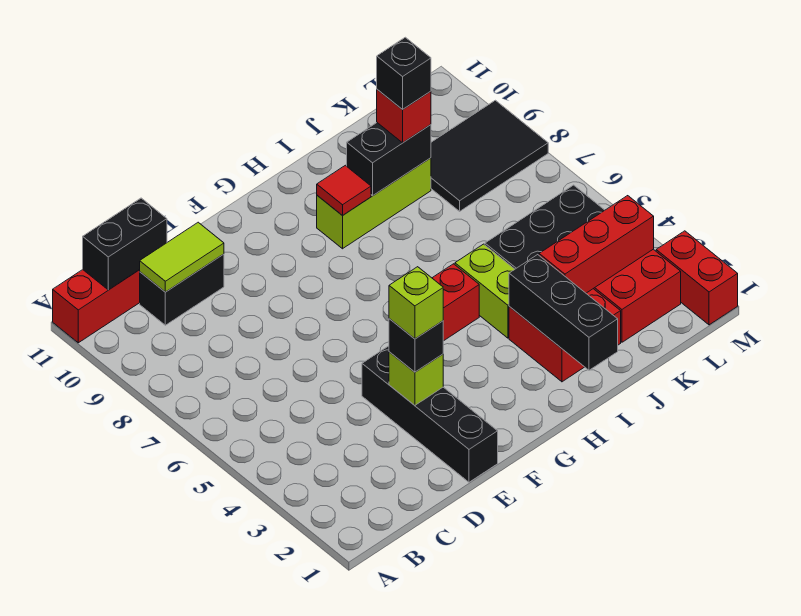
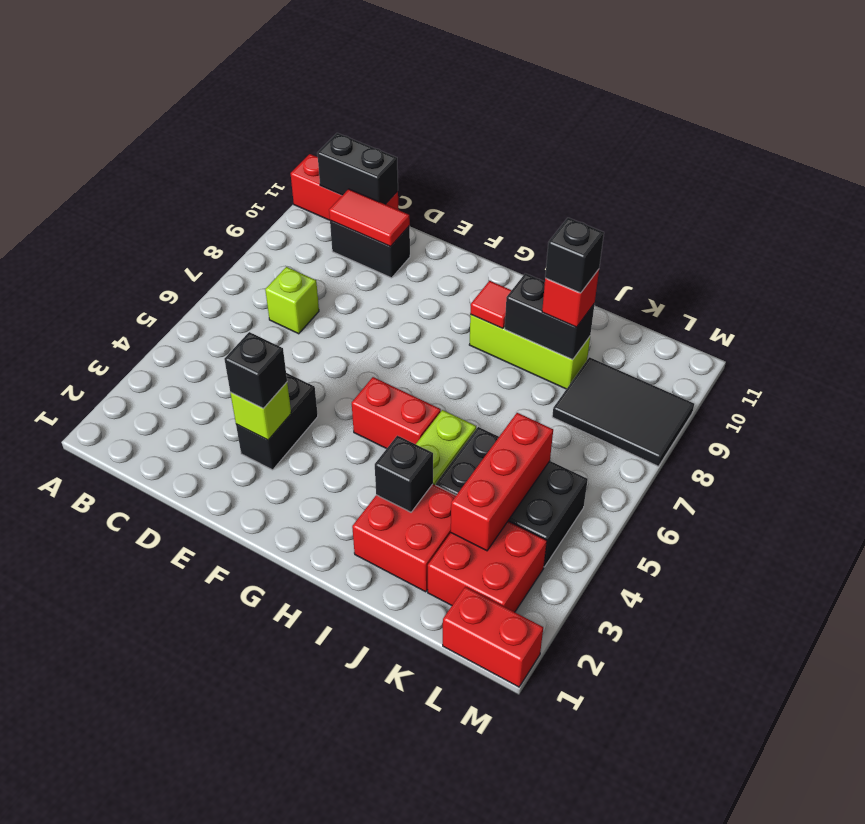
lime 1x2 tile [140,222,224,292] -> red 1x2 tile [329,189,410,247]
black 1x4 brick [362,346,498,482] -> black 1x2 brick [236,373,318,470]
lime 1x1 brick [389,267,443,339] -> lime 1x1 brick moved to [265,267,319,334]
black 1x3 brick [509,255,618,370] -> black 1x1 brick [375,436,433,512]
red 1x3 brick [539,196,654,293] -> red 1x3 brick turned to [451,413,553,551]
red 1x2 brick [656,231,738,325] -> red 1x2 brick turned to [443,587,543,687]

